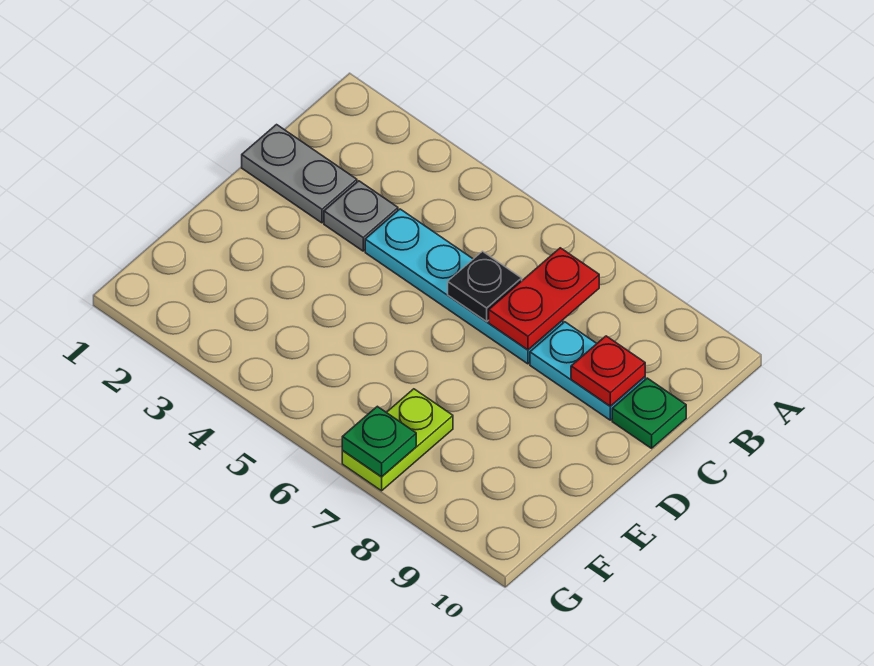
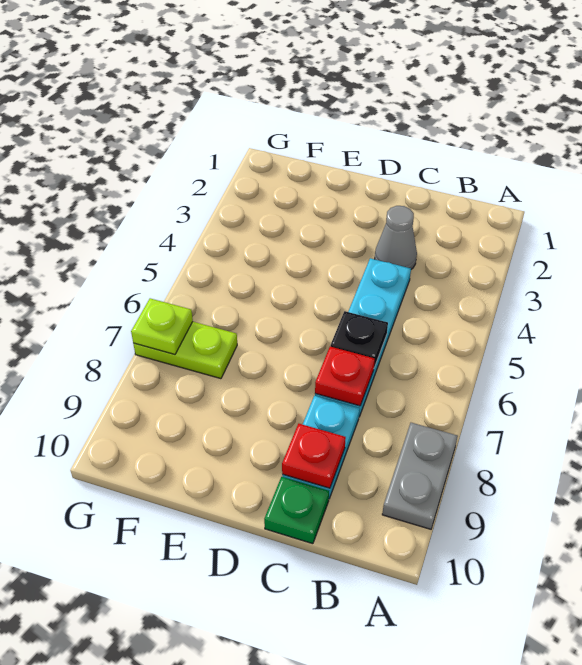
red 1x2 plate [489,248,599,350] -> red 1x1 plate [315,346,375,406]
grey 1x2 plate [242,125,357,223] -> grey 1x2 plate moved to [382,423,458,529]
grey 1x1 plate [324,181,398,251] -> grey 1x1 cone [375,206,417,269]
green 1x1 plate [342,406,416,477] -> lime 1x1 plate [131,298,193,355]

